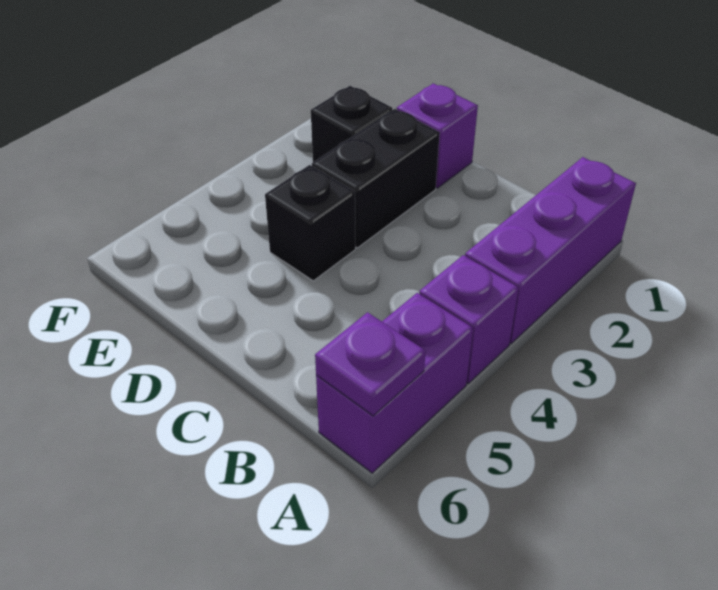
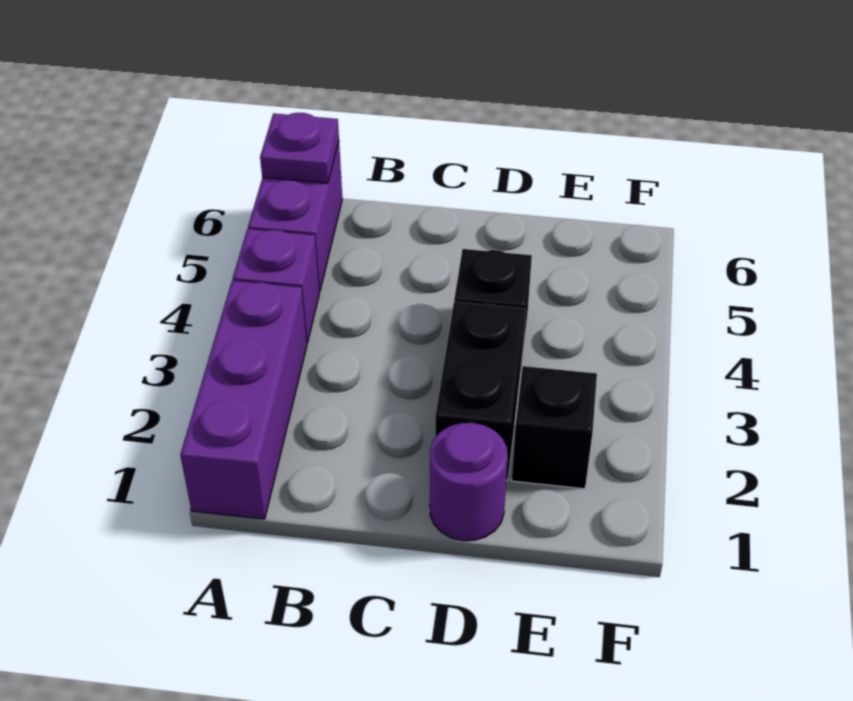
purple 1x1 brick [397,83,478,188] -> purple 1x1 round brick [430,423,508,541]

